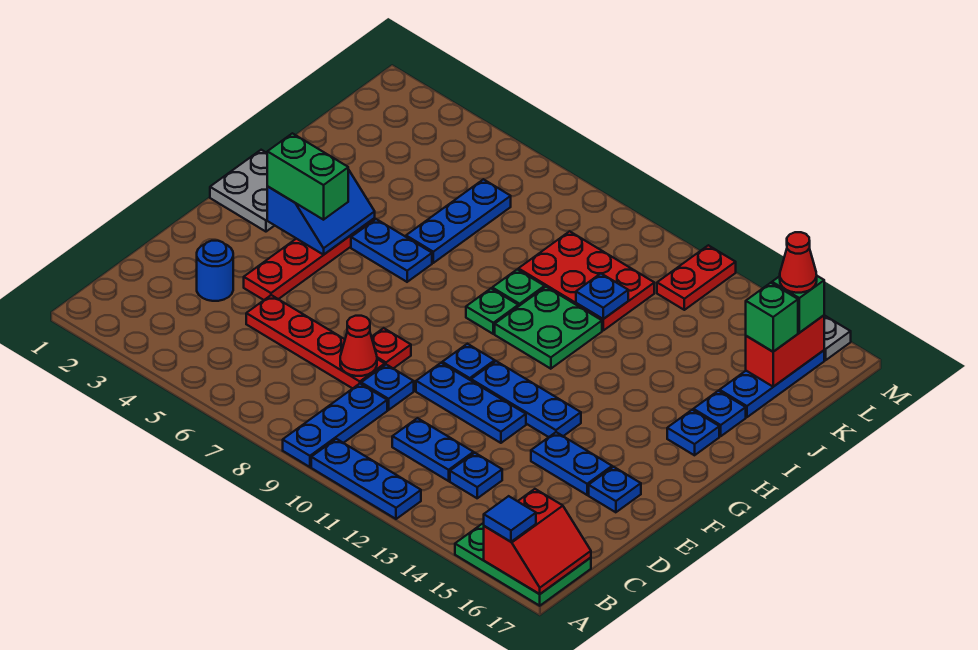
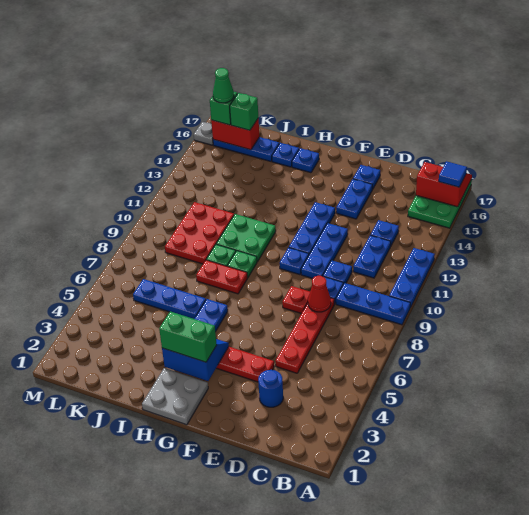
green 1x2 brick [267,133,348,220] -> green 1x2 brick turned to [159,311,217,362]
blue 1x1 plate [576,273,628,319] -> blue 1x1 plate moved to [323,260,352,284]
red 1x2 plate [657,245,736,310] -> red 1x2 plate moved to [196,260,248,294]
red 1x1 cone [780,232,817,293] -> green 1x1 cone [213,68,234,103]

